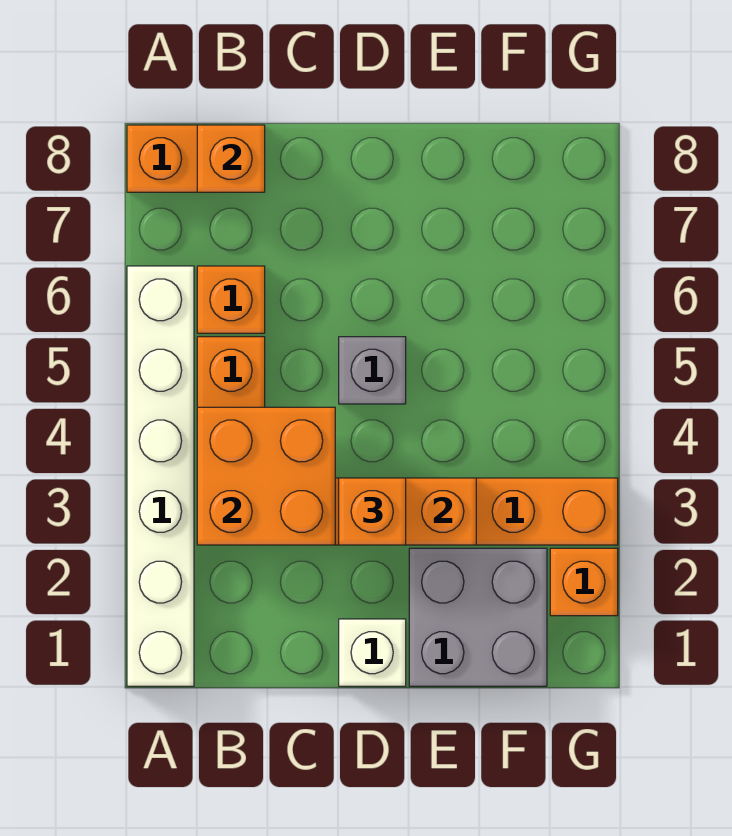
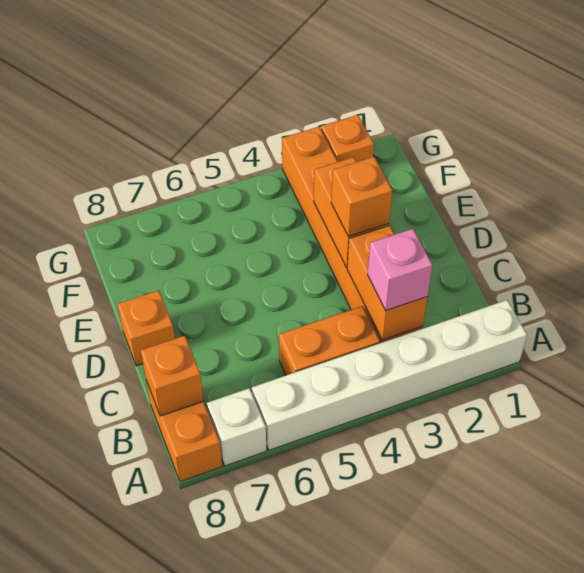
orange 2x2 brick [197,407,335,545] -> orange 1x2 brick [347,226,427,340]
none -> pink 1x1 brick [367,229,432,310]
orange 1x1 brick [197,266,265,333] -> orange 1x1 brick moved to [118,290,175,366]
white 1x1 brick [339,619,406,686] -> white 1x1 brick moved to [207,388,267,466]
grey 1x1 brick [339,337,406,404] -> none
grey 2x2 brick [409,548,547,686] -> none

